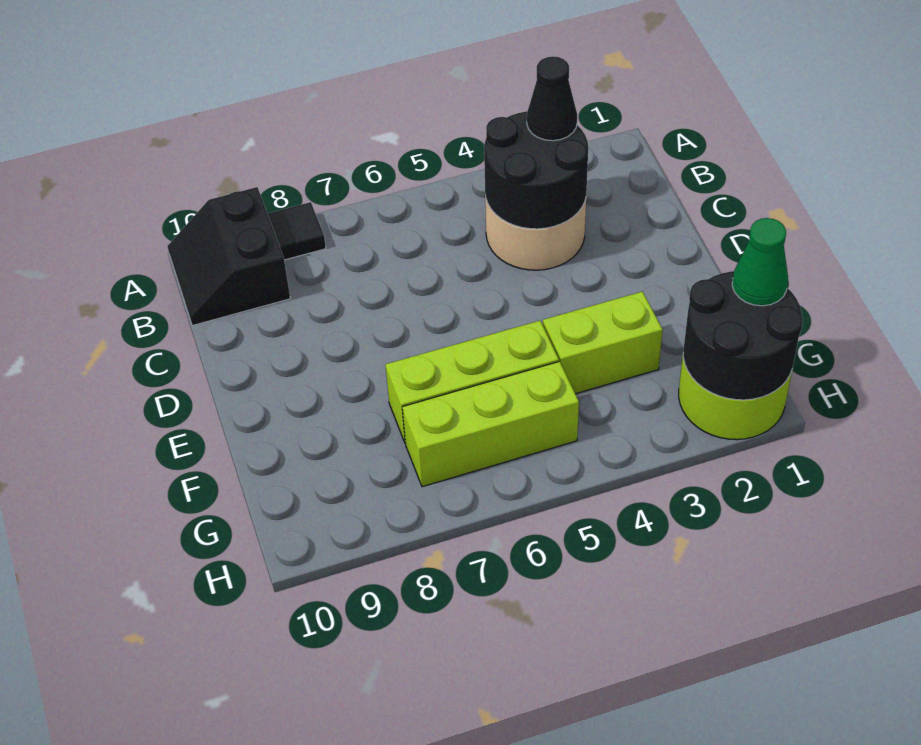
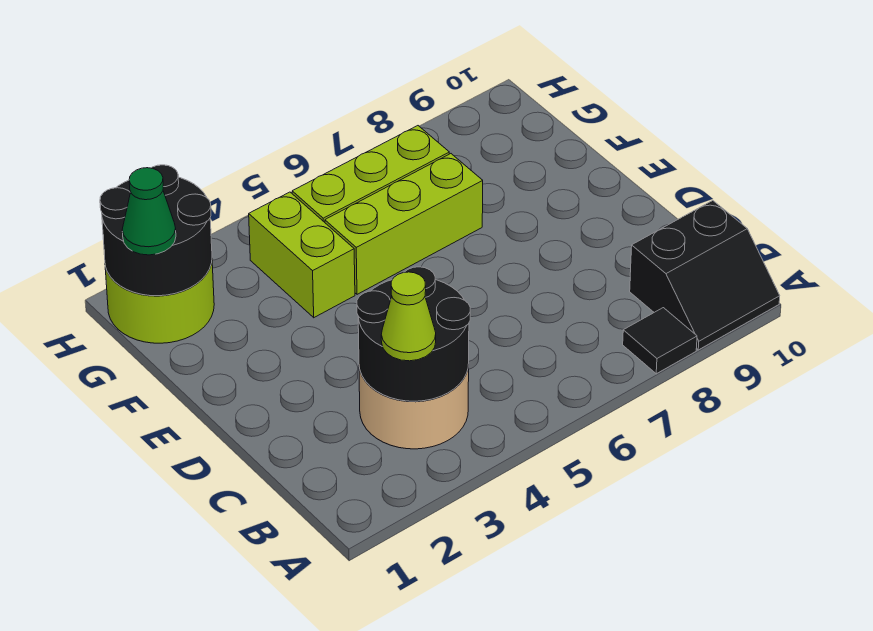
black 2x2 slope [167,187,290,326] -> black 2x2 slope turned to [630,201,780,350]
black 1x1 cone [527,56,577,141] -> lime 1x1 cone [381,272,436,361]
lime 1x2 brick [543,292,663,394] -> lime 1x2 brick turned to [249,192,355,318]

